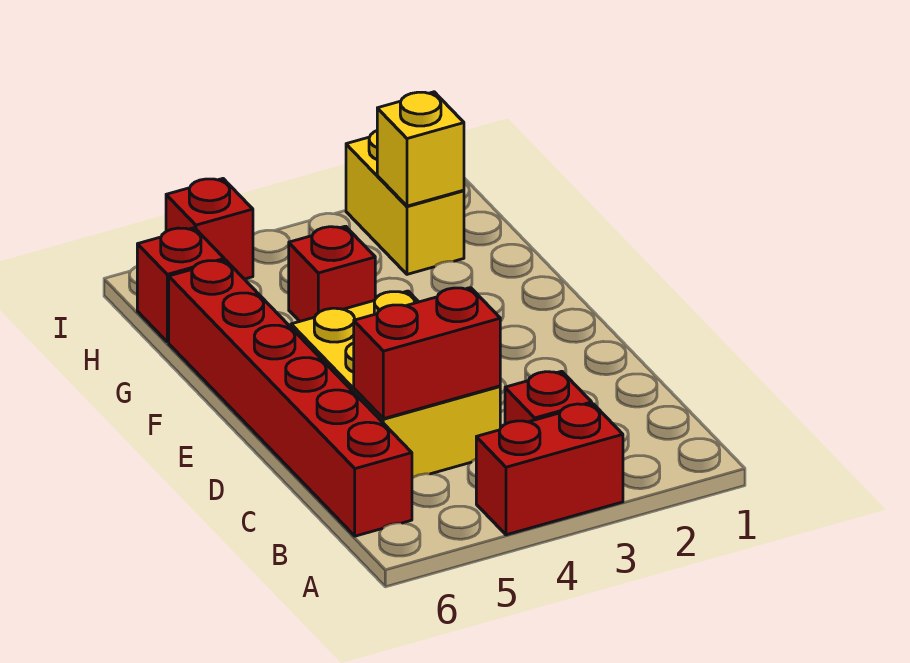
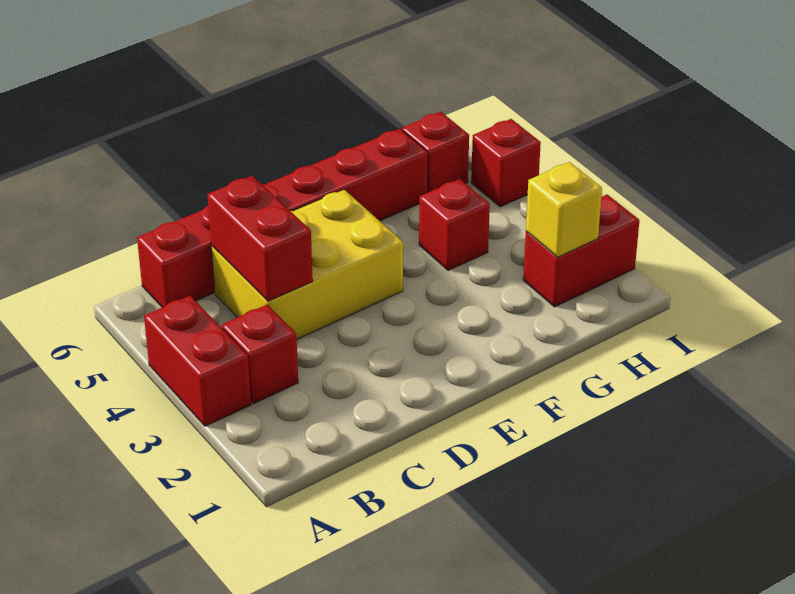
yellow 1x2 brick [346,131,464,274] -> red 1x2 brick [523,195,639,307]

